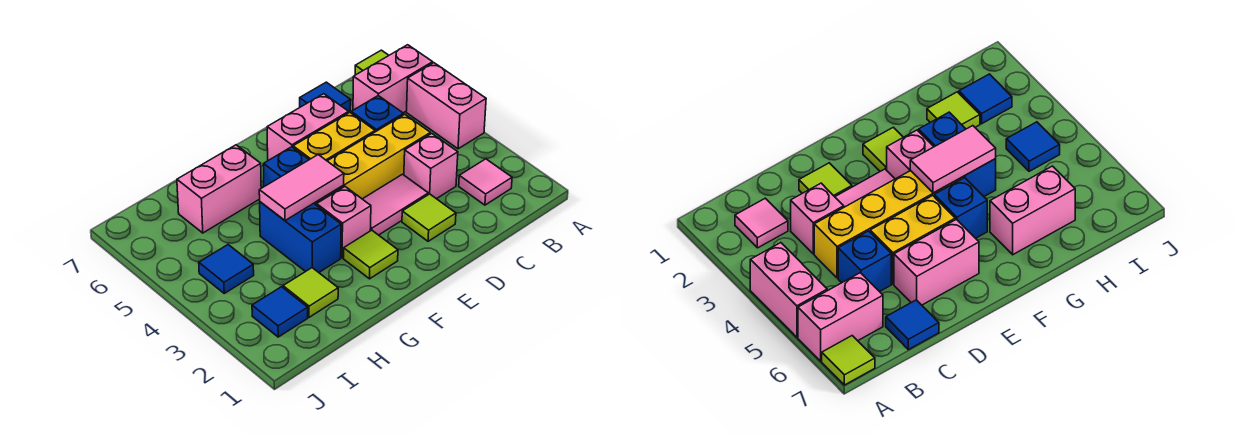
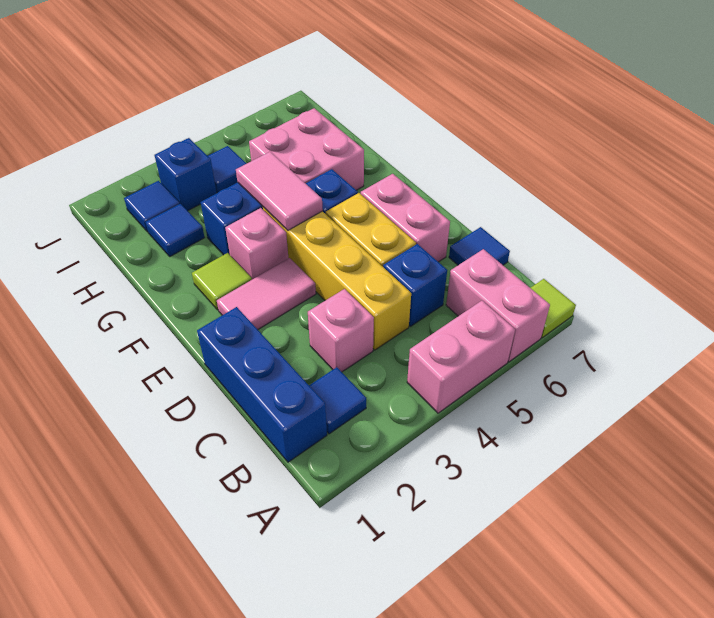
none -> blue 1x3 brick [197,307,327,462]
pink 1x1 tile [459,159,512,205] -> blue 1x1 tile [309,367,366,434]
lime 1x1 tile [402,194,456,241] -> none
pink 1x2 tile [363,174,428,235] -> pink 1x2 tile turned to [217,258,316,330]
pink 1x2 brick [177,145,261,233] -> pink 2x2 brick [249,108,364,190]
lime 1x1 tile [283,268,338,317] -> blue 1x1 tile [146,204,205,256]
none -> blue 1x1 brick [154,138,217,211]

